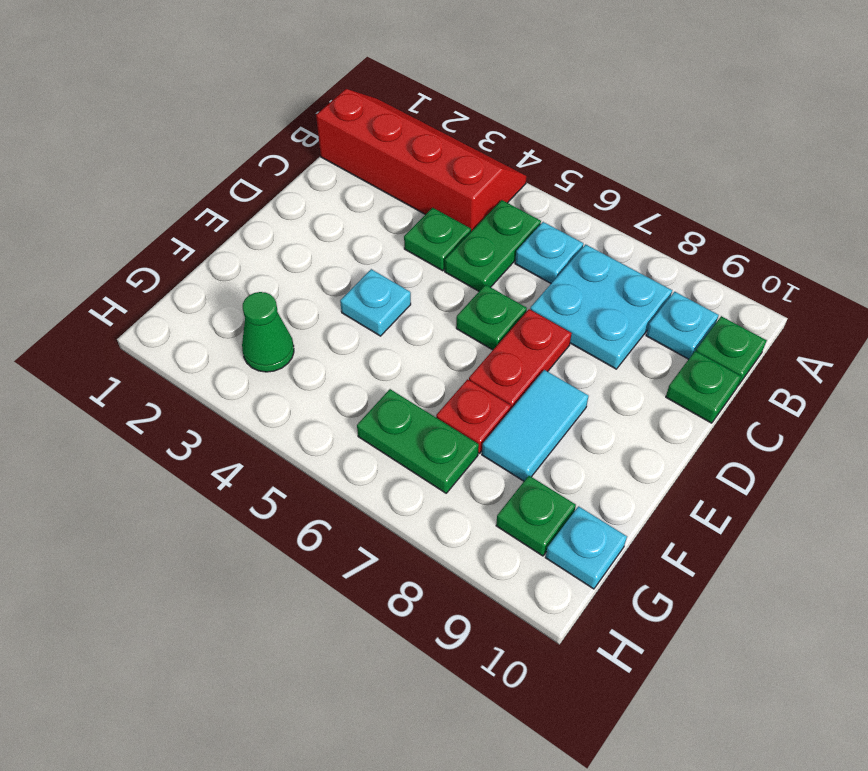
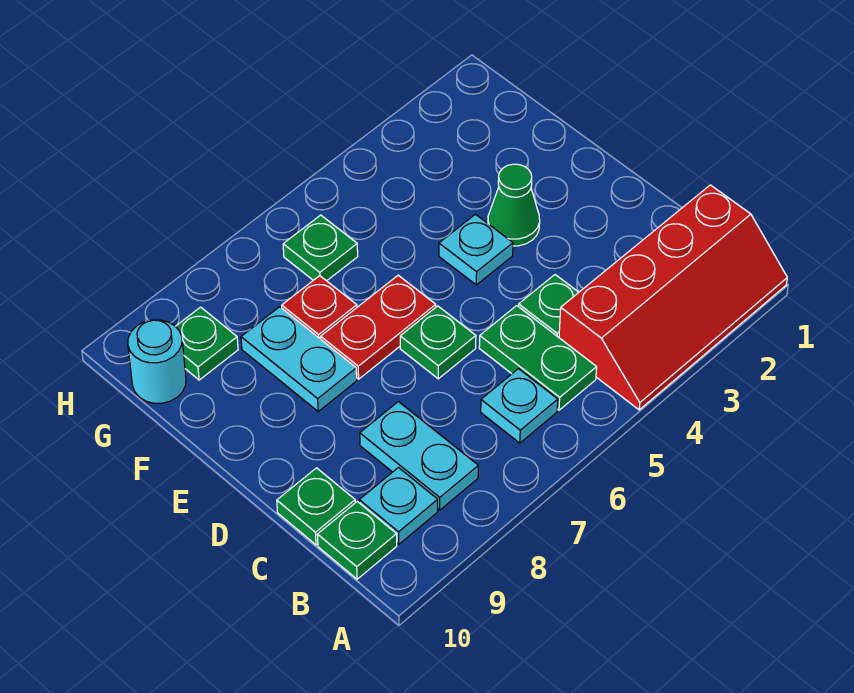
cyan 2x2 plate [530,244,672,369] -> cyan 1x2 plate [360,402,478,510]
red 1x2 plate [469,309,572,409] -> red 1x2 plate turned to [321,275,436,379]
cyan 1x2 tile [482,370,589,481] -> cyan 1x2 plate [241,307,357,411]
green 1x1 cone [242,292,294,372] -> green 1x1 cone moved to [488,164,540,246]
green 1x2 plate [357,389,479,493] -> green 1x1 plate [283,215,358,281]
cyan 1x1 plate [545,506,627,589] -> cyan 1x1 round brick [128,320,186,403]

